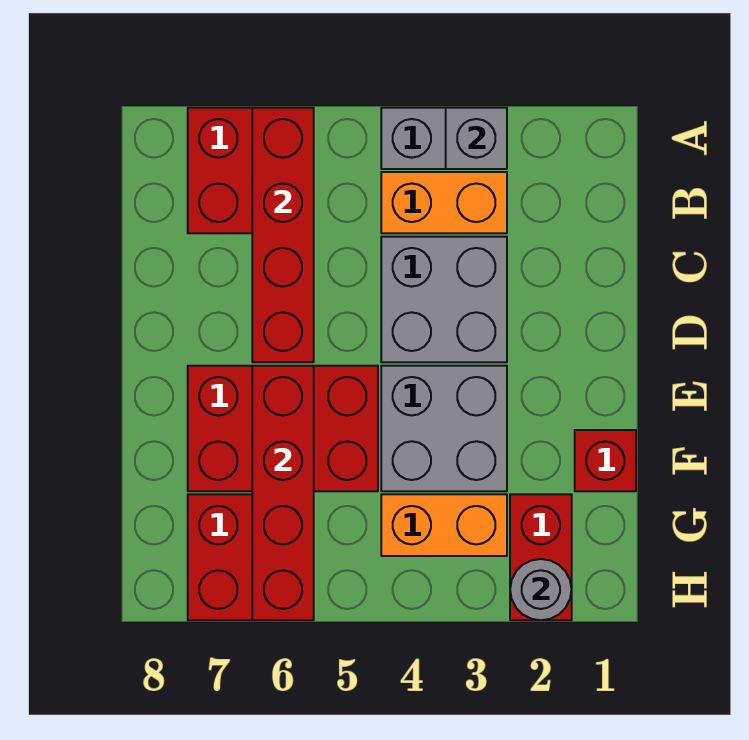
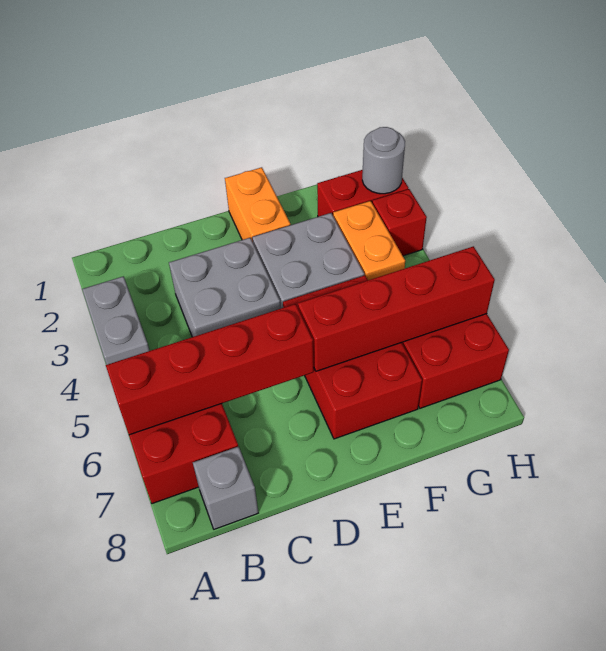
grey 1x1 brick [446,108,507,169] -> grey 1x1 brick moved to [193,446,258,529]
orange 1x2 brick [381,172,507,233] -> orange 1x2 brick moved to [225,167,291,242]
red 1x1 brick [575,430,636,491] -> red 1x1 brick moved to [372,189,427,256]

